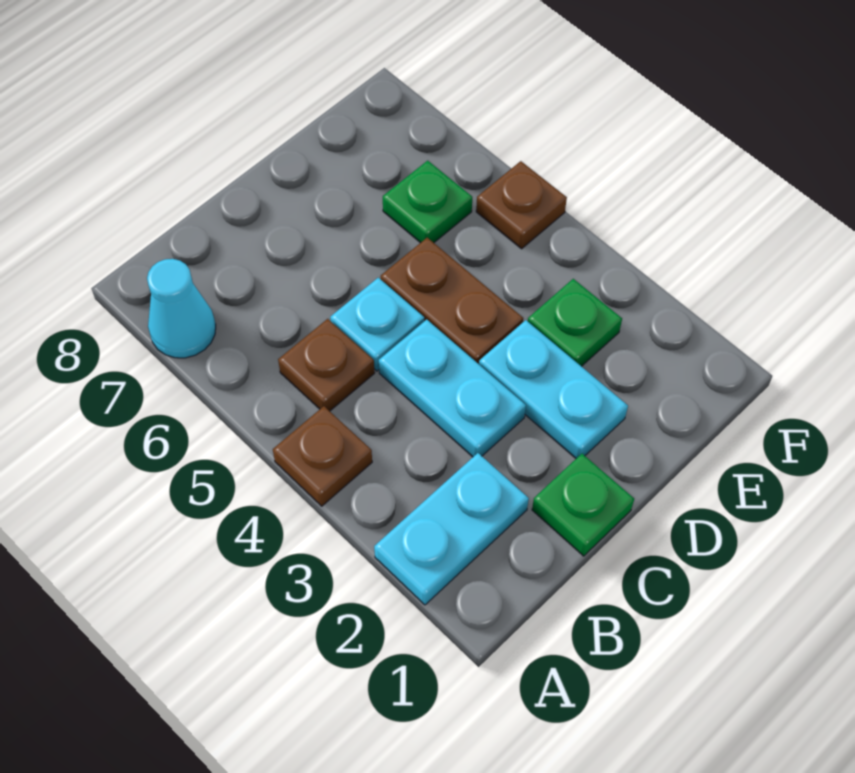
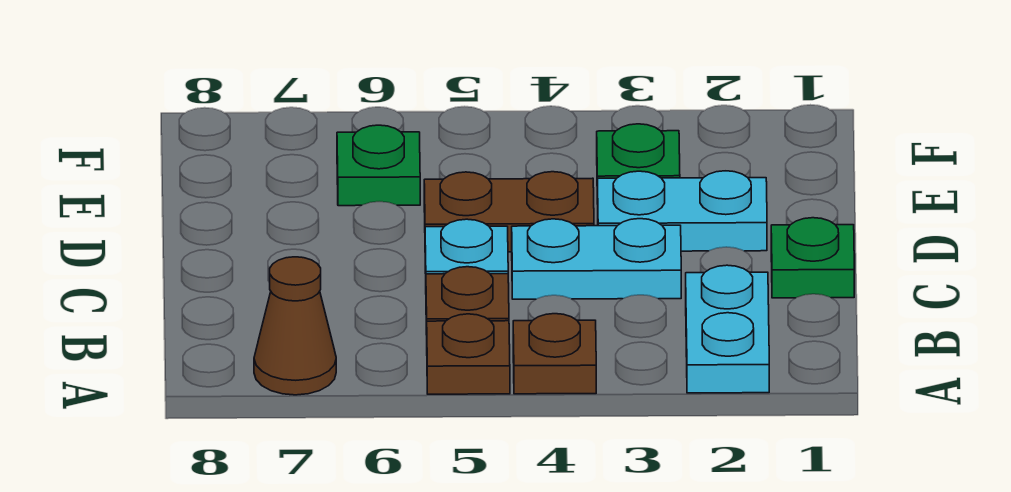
cyan 1x1 cone [147,259,216,358] -> brown 1x1 cone [254,257,336,395]
brown 1x1 plate [476,161,567,249] -> brown 1x1 plate moved to [427,314,510,394]

